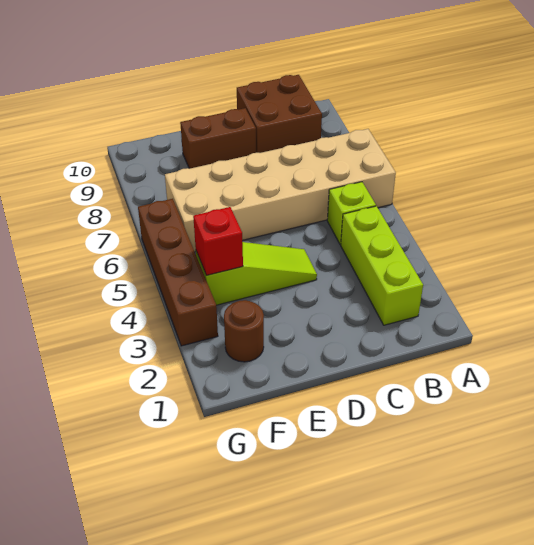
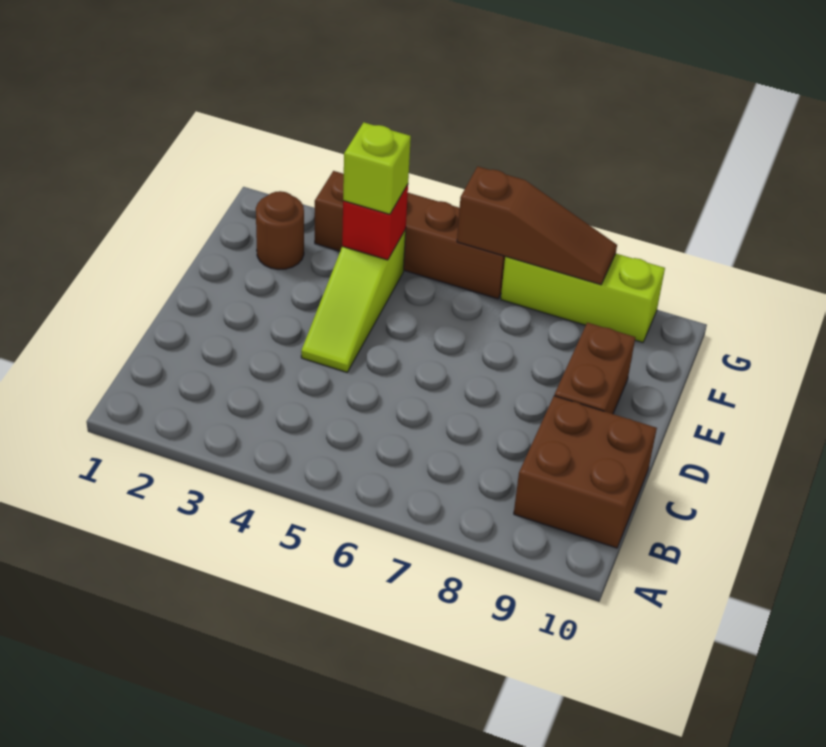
tan 2x6 brick [165,129,396,252] -> none
lime 1x3 brick [341,206,423,325] -> lime 1x3 brick moved to [501,254,665,343]
lime 1x1 brick [327,182,376,245] -> lime 1x1 brick moved to [343,122,411,214]
none -> brown 1x3 slope [457,166,617,285]

